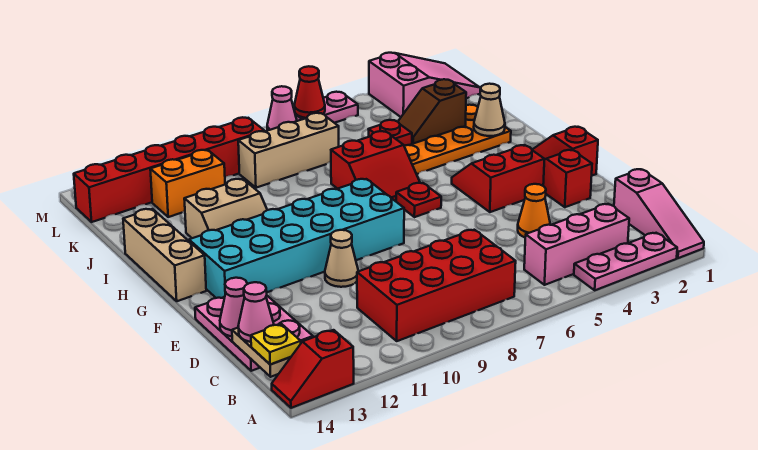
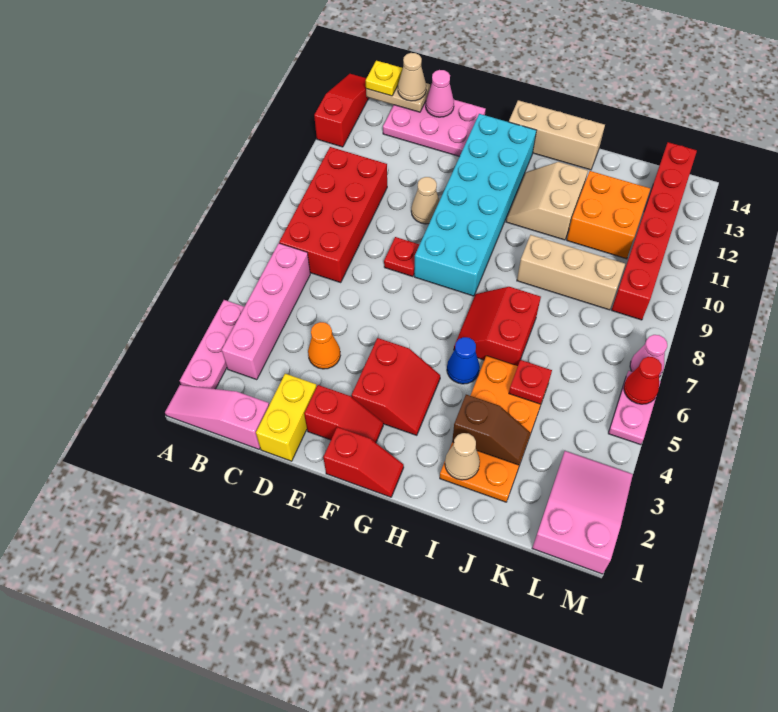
red 1x2 slope [272,330,354,408] -> red 1x3 slope [314,74,369,147]
pink 1x3 brick [524,204,629,285] -> pink 1x4 brick [222,243,310,380]
pink 1x1 cone [238,282,274,342] -> tan 1x1 cone [398,53,426,101]
none -> yellow 1x2 brick [256,374,316,461]
red 1x1 plate [396,183,441,217] -> red 1x1 plate moved to [384,237,420,277]
none -> blue 1x1 cone [447,337,480,384]
brown 1x2 slope [398,79,466,143] -> brown 1x2 slope turned to [452,395,530,465]
tan 1x3 brick [238,113,339,188] -> tan 1x3 brick turned to [517,235,625,310]
orange 1x2 brick [150,150,225,217] -> orange 2x2 brick [567,171,650,259]
pink 2x3 slope [369,53,480,117] -> pink 2x3 slope turned to [532,451,633,574]

